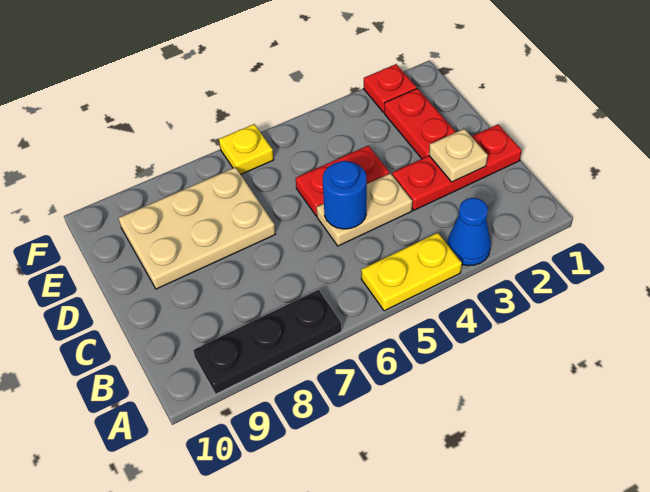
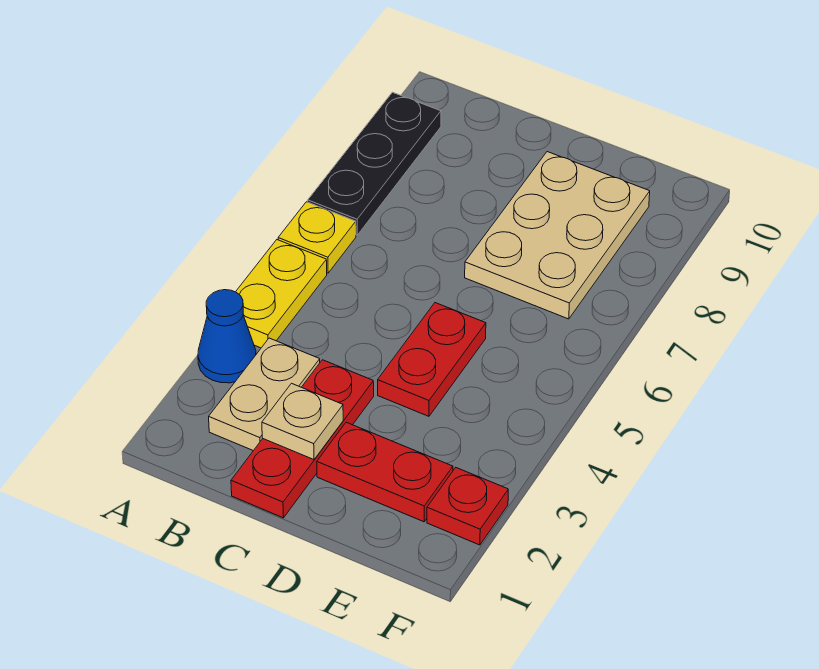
tan 1x2 plate [317,173,412,246] -> tan 1x2 plate moved to [209,338,320,451]
blue 1x1 round brick [323,161,367,229] -> none
yellow 1x1 plate [219,124,274,174] -> yellow 1x1 plate moved to [278,202,356,273]

